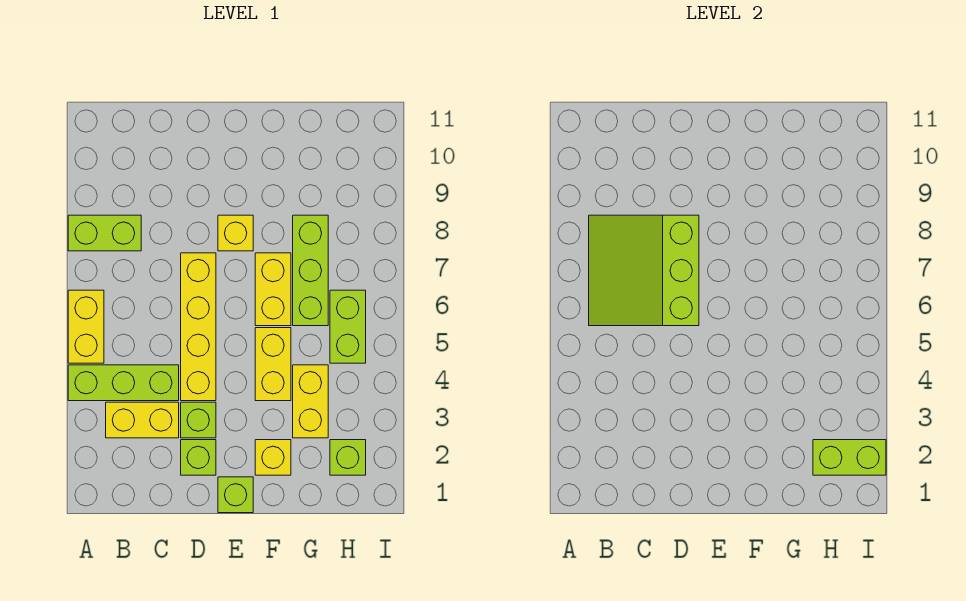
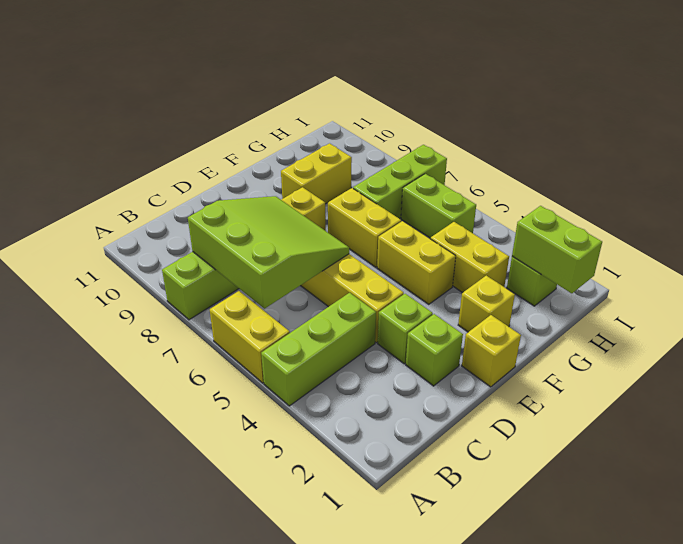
yellow 1x2 brick [106,402,179,438] -> yellow 1x2 brick moved to [281,143,352,204]
lime 3x3 slope [589,215,699,326] -> lime 3x3 slope turned to [188,196,349,309]
lime 1x1 brick [218,477,253,513] -> yellow 1x1 brick [462,315,521,387]
lime 1x3 brick [293,215,328,326] -> lime 1x3 brick turned to [353,145,447,219]
lime 1x2 brick [813,440,886,475] -> lime 1x2 brick turned to [512,206,602,293]

